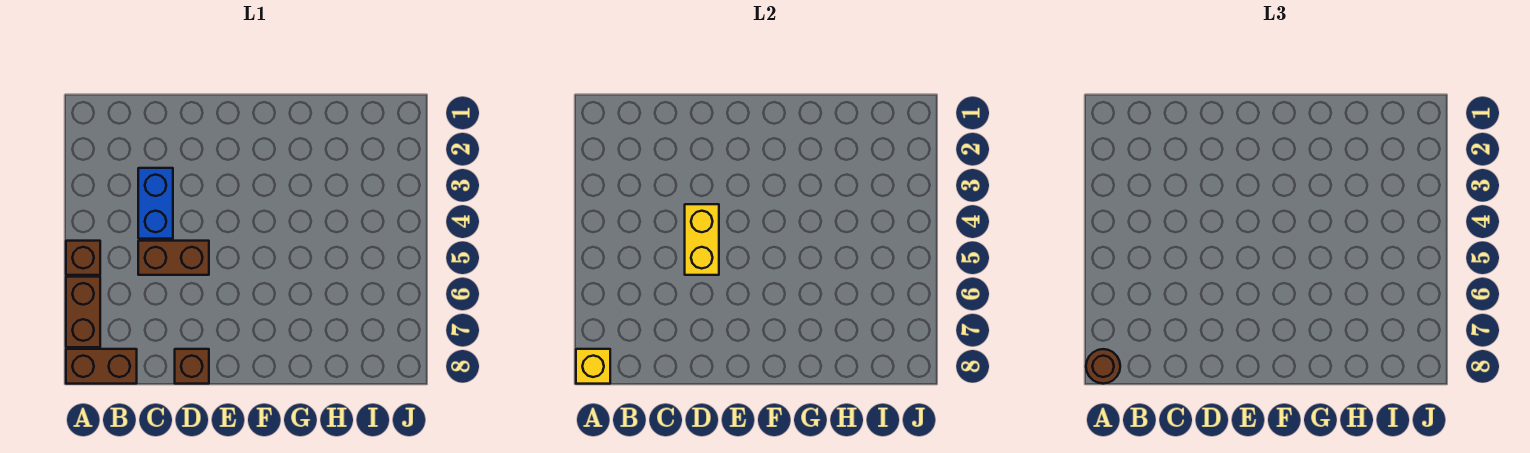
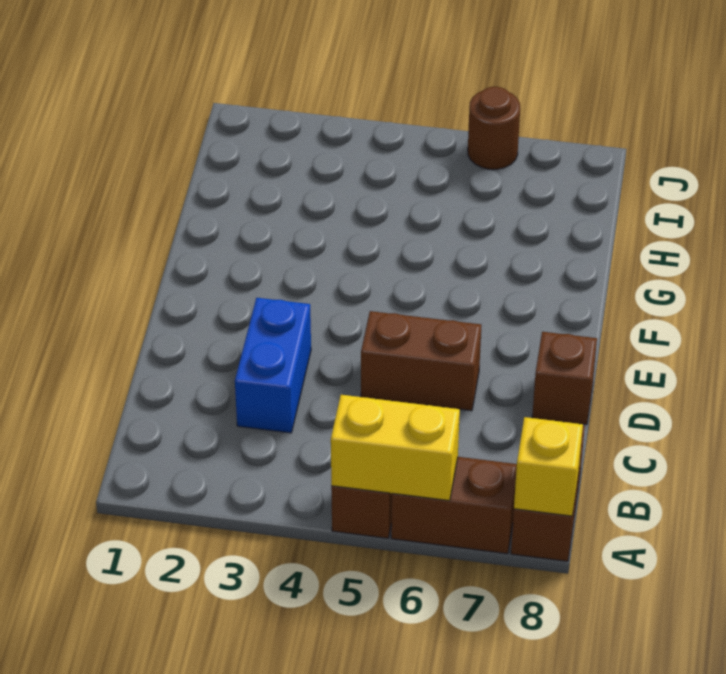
brown 1x1 round brick [1086,349,1120,384] -> brown 1x1 round brick moved to [468,87,520,169]
blue 1x2 brick [138,168,173,239] -> blue 1x2 brick turned to [235,298,311,433]
brown 1x2 brick [138,241,209,275] -> brown 1x2 brick turned to [361,311,481,411]
yellow 1x2 brick [685,204,719,275] -> yellow 1x2 brick moved to [331,395,460,501]

